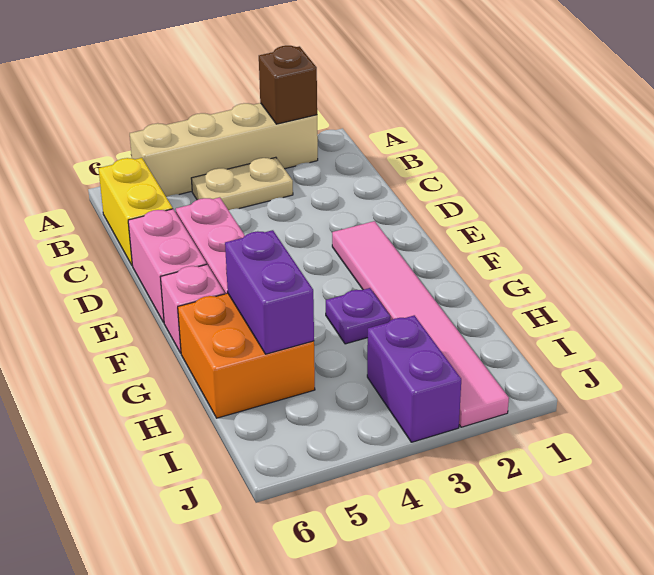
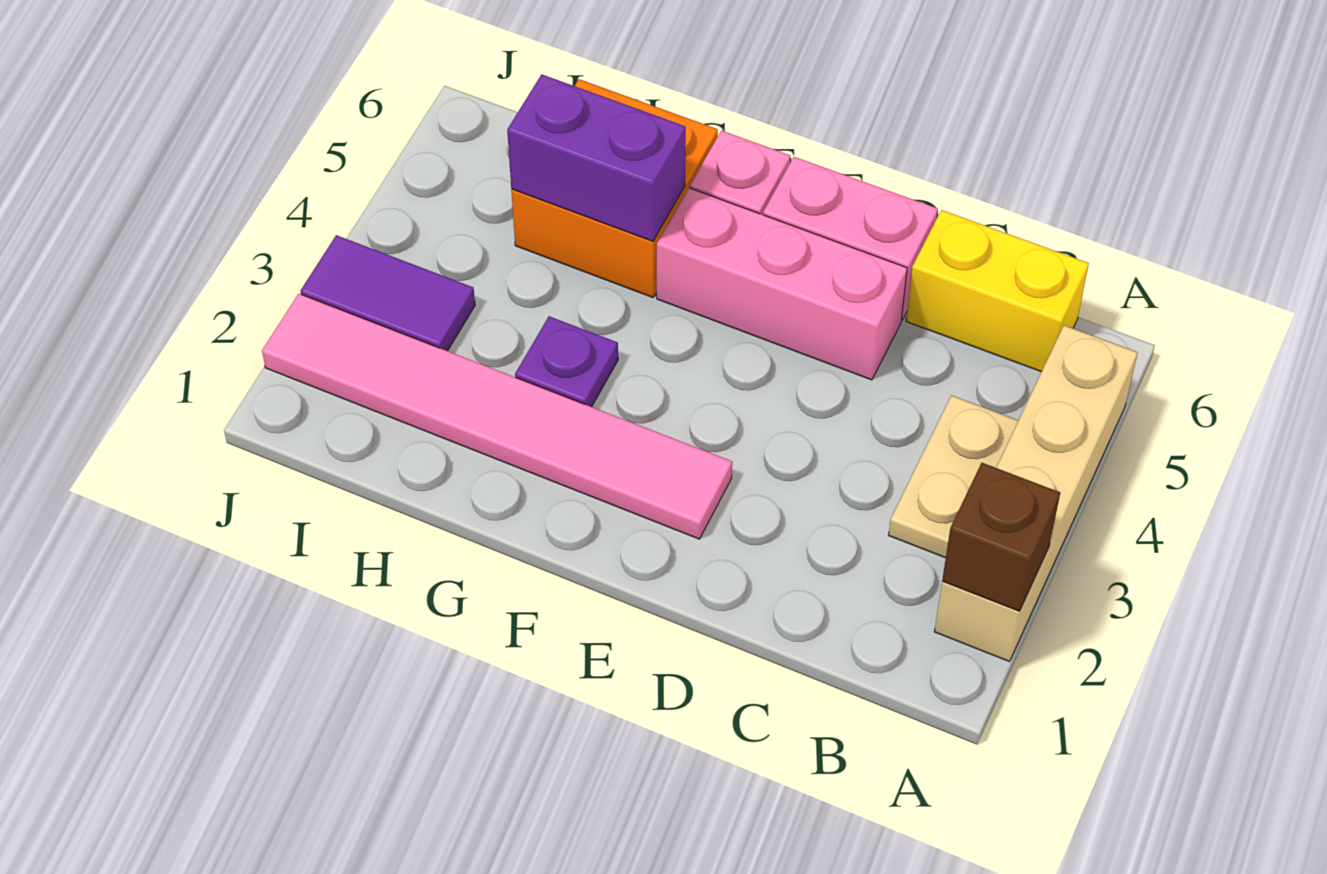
purple 1x2 brick [367,315,461,442] -> purple 1x2 tile [301,235,475,351]

